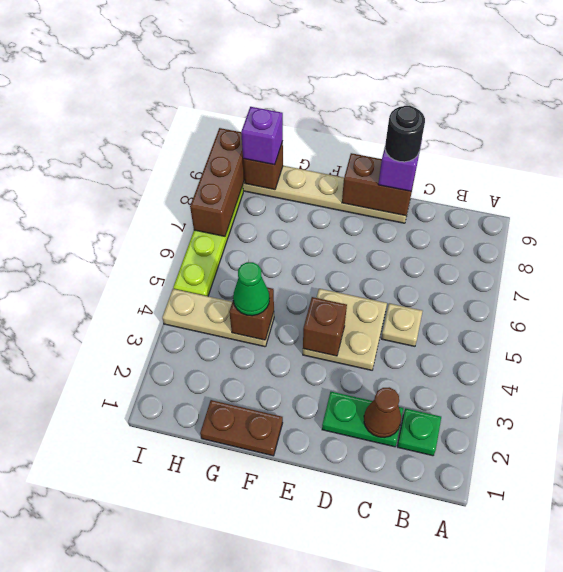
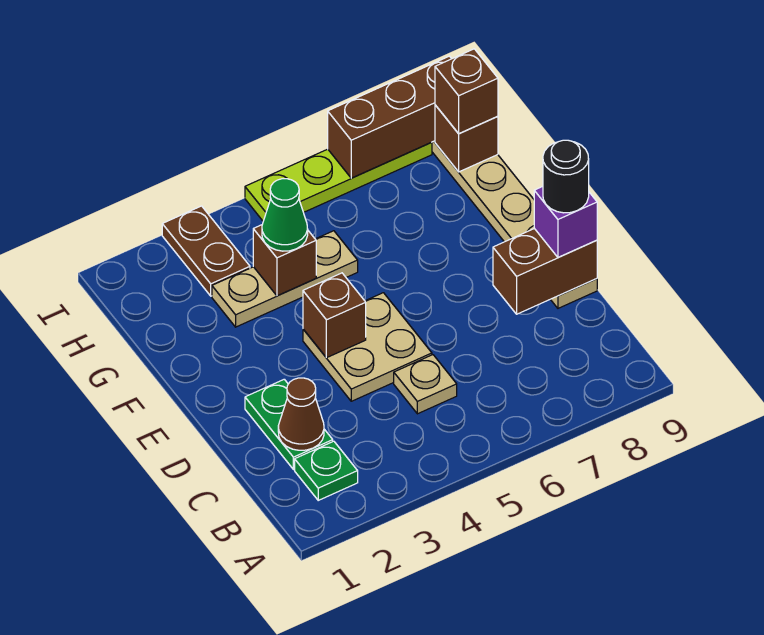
brown 1x2 brick [342,153,416,216] -> brown 1x2 brick turned to [493,229,597,314]
brown 1x2 plate [200,400,283,456] -> brown 1x2 plate moved to [162,206,250,296]
tan 1x3 plate [162,289,274,347] -> tan 1x3 plate turned to [212,231,358,327]
purple 1x1 brick [241,107,283,165] -> brown 1x1 brick [435,49,498,134]

